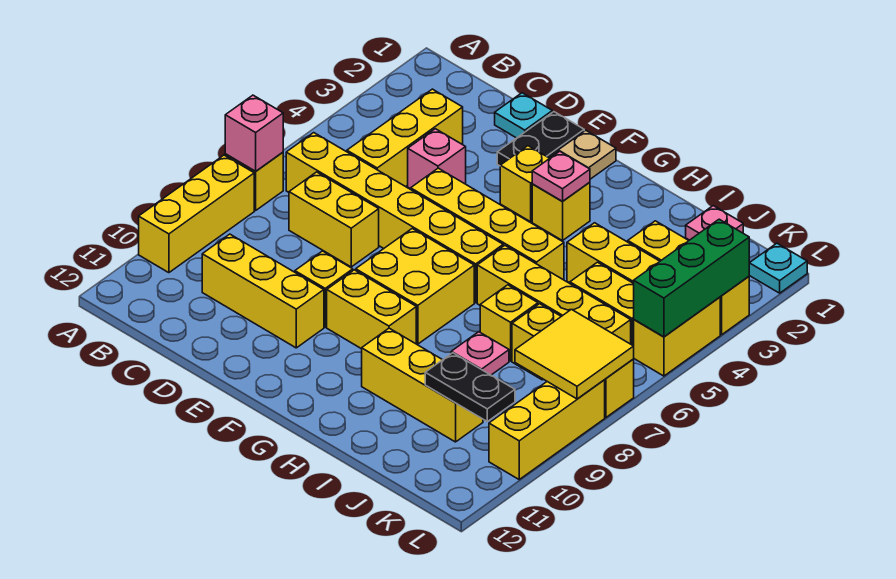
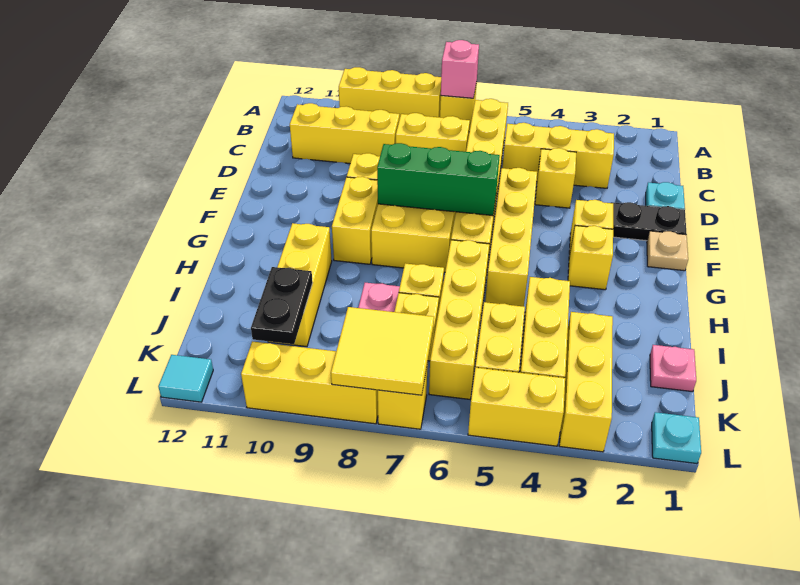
yellow 1x2 brick [289,172,379,267] -> yellow 1x2 brick turned to [396,113,470,152]
yellow 1x3 brick [202,234,324,348] -> yellow 1x3 brick turned to [290,103,399,163]
pink 1x1 brick [408,129,466,189] -> yellow 1x1 brick [535,148,576,208]
pink 1x1 plate [532,151,590,202] -> none
green 1x3 brick [634,219,749,337] -> green 1x3 brick moved to [377,143,500,216]
none -> cyan 1x1 tile [158,355,213,402]

